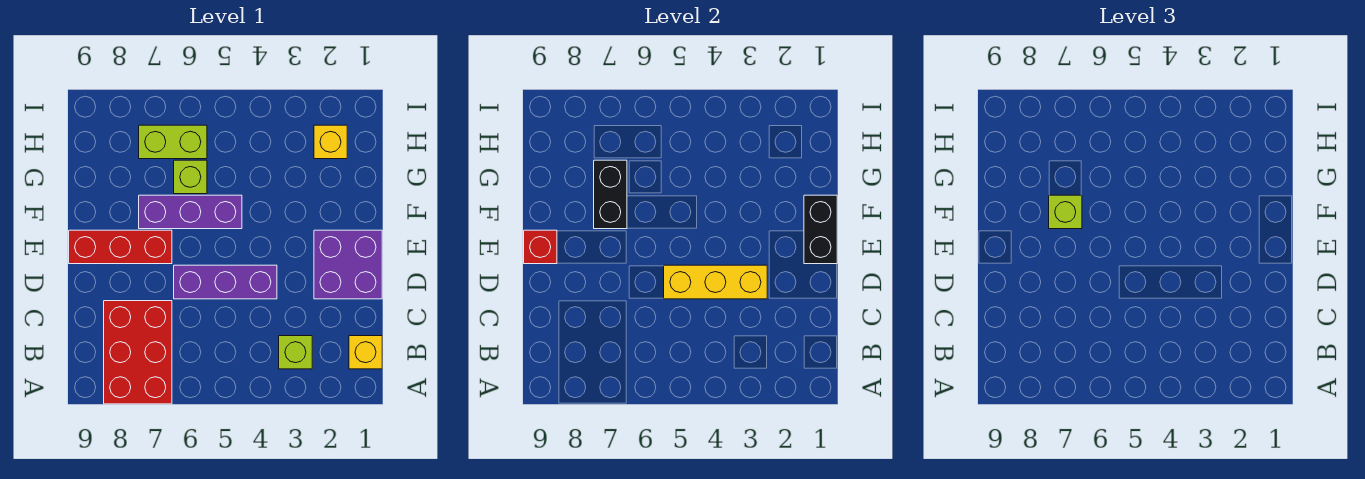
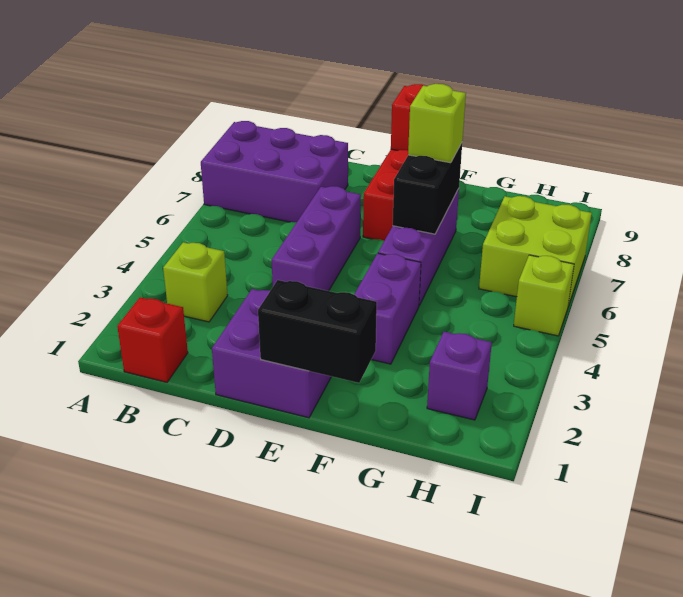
red 2x3 brick [104,301,172,404] -> purple 2x3 brick [201,121,348,222]
yellow 1x1 brick [349,336,382,369] -> red 1x1 brick [117,297,188,382]
yellow 1x3 brick [664,265,767,299] -> none
none -> purple 1x2 brick [354,253,421,364]
black 1x2 brick [594,160,627,229] -> black 1x2 brick turned to [393,143,462,234]
lime 1x1 brick [174,160,207,194] -> lime 1x1 brick moved to [514,255,574,336]
yellow 1x1 brick [314,125,347,159] -> purple 1x1 brick [427,332,492,420]
lime 1x2 brick [139,125,207,159] -> lime 2x2 brick [479,196,592,306]

